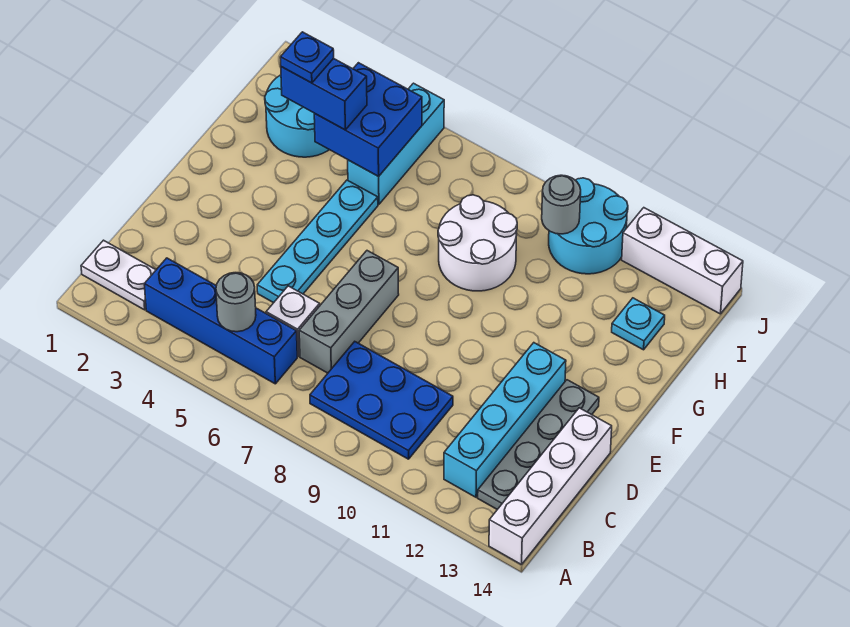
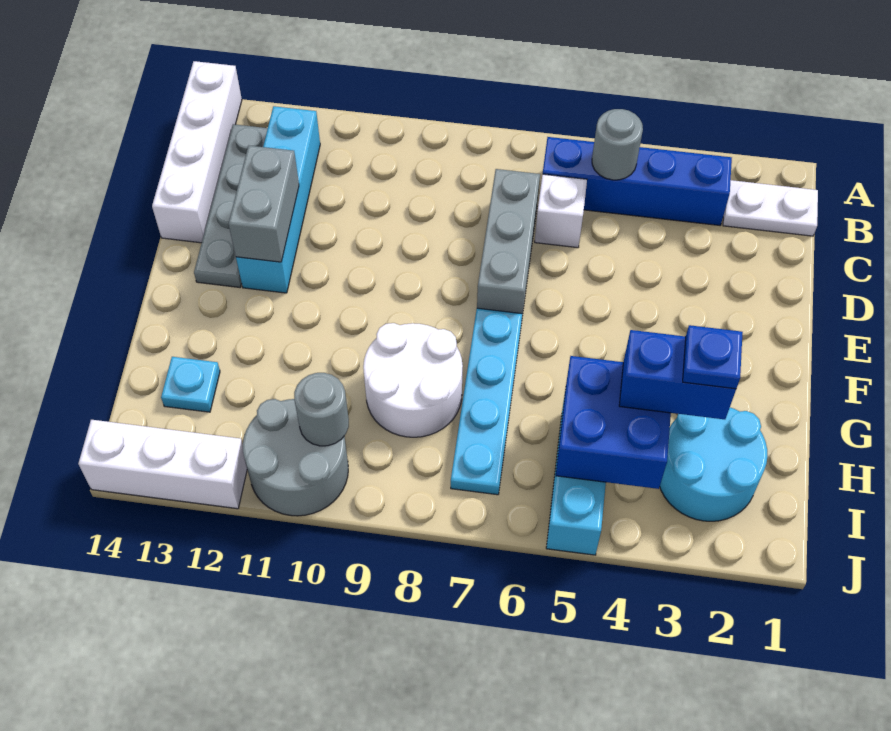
blue 2x3 plate [310,342,453,459] -> none
cyan 1x4 plate [257,180,378,303] -> cyan 1x4 plate moved to [451,308,522,495]
none -> grey 1x2 brick [228,146,299,262]
cyan 2x2 round brick [549,178,628,274] -> grey 2x2 round brick [243,399,348,516]

